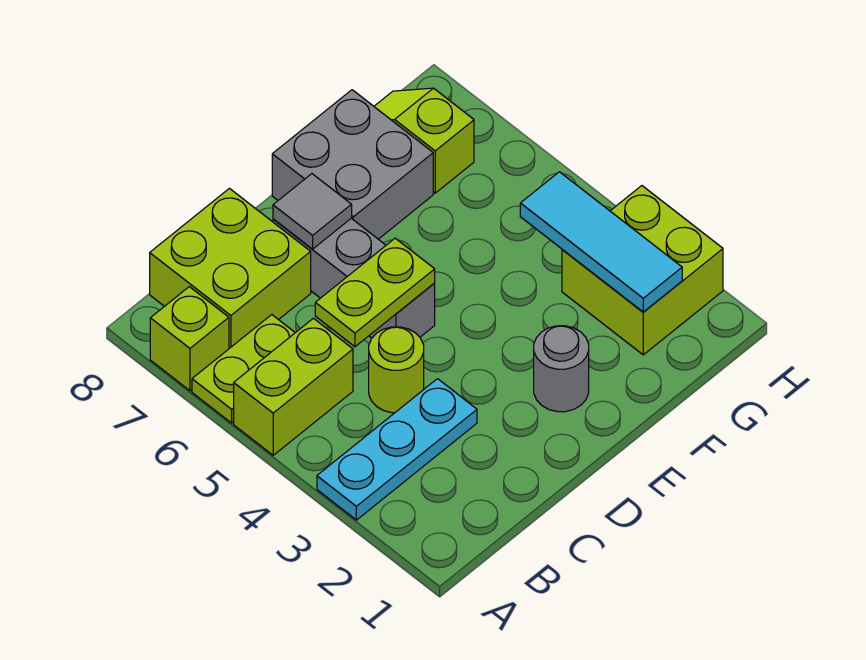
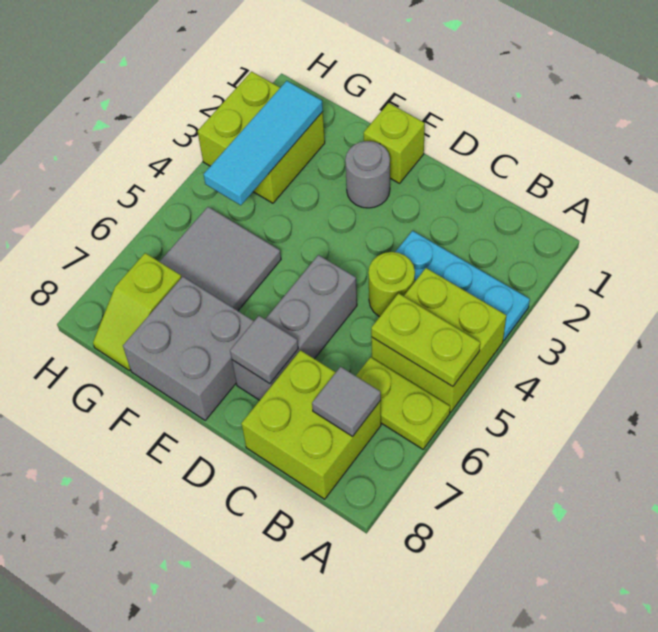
lime 1x2 brick [234,318,353,455] -> lime 2x2 brick [371,268,506,412]
lime 1x1 brick [150,287,229,391] -> lime 1x1 brick moved to [364,103,425,183]
none -> grey 1x1 tile [312,367,381,436]
lime 1x2 plate [315,238,435,347] -> lime 1x2 plate moved to [371,293,480,387]
none -> grey 2x2 tile [160,207,281,311]

